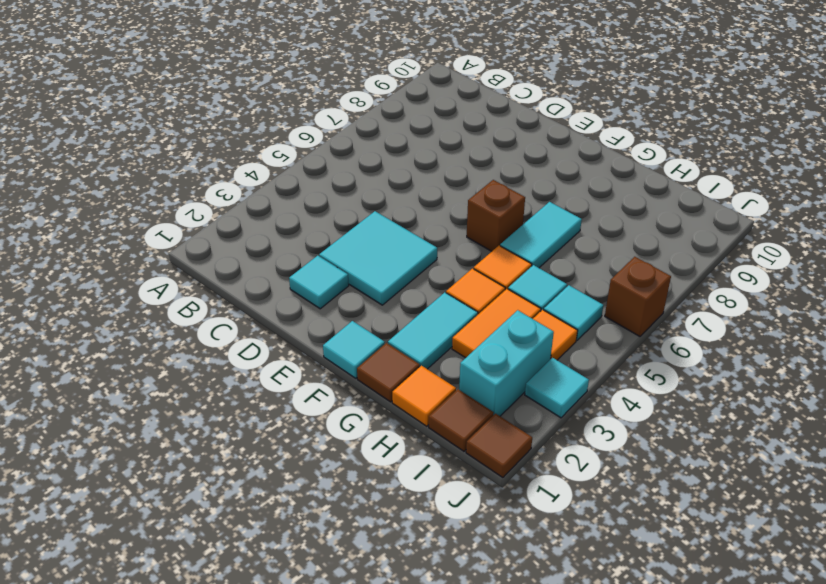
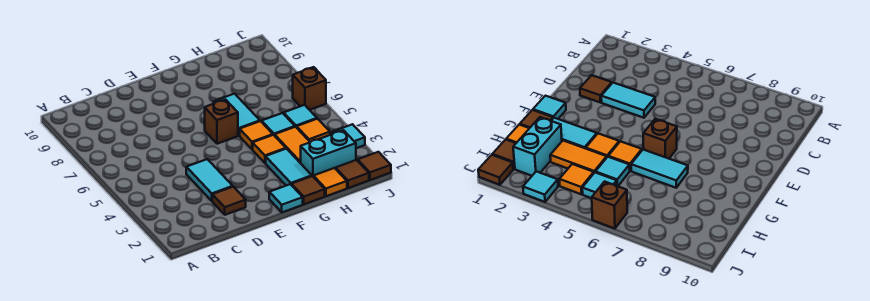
cyan 1x1 tile [289,256,349,309] -> brown 1x1 tile [212,187,246,215]
cyan 2x2 tile [319,211,437,305] -> cyan 1x2 tile [186,159,233,201]
cyan 1x2 brick [459,310,554,416] -> cyan 1x2 brick turned to [301,130,356,177]

